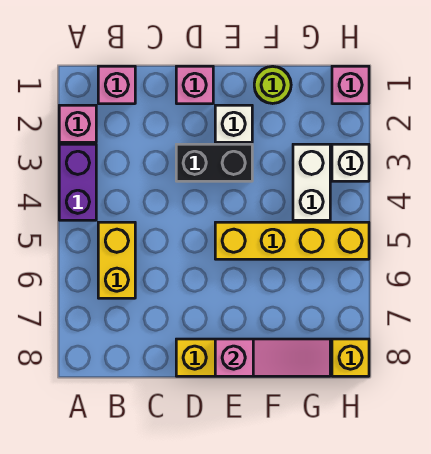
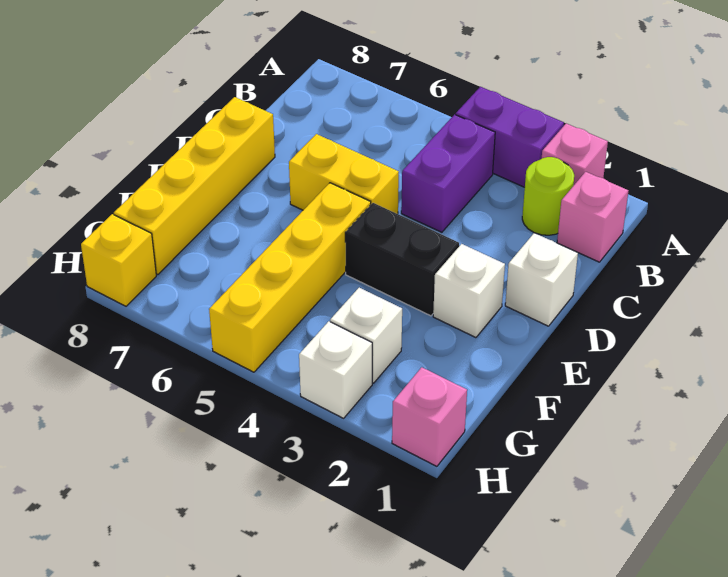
none -> purple 1x2 brick [401,115,495,232]
yellow 1x2 brick [98,222,135,298] -> yellow 1x2 brick moved to [289,134,399,214]
pink 1x1 brick [176,66,213,104] -> white 1x1 brick [505,233,578,326]
black 1x2 brick [176,144,252,181] -> black 1x2 brick turned to [345,203,459,316]
pink 1x3 slope [215,339,330,376] -> none
lime 1x1 round brick [254,66,291,104] -> lime 1x1 round brick moved to [522,157,574,235]
white 1x2 brick [293,144,330,220] -> white 1x1 brick [330,288,402,383]

